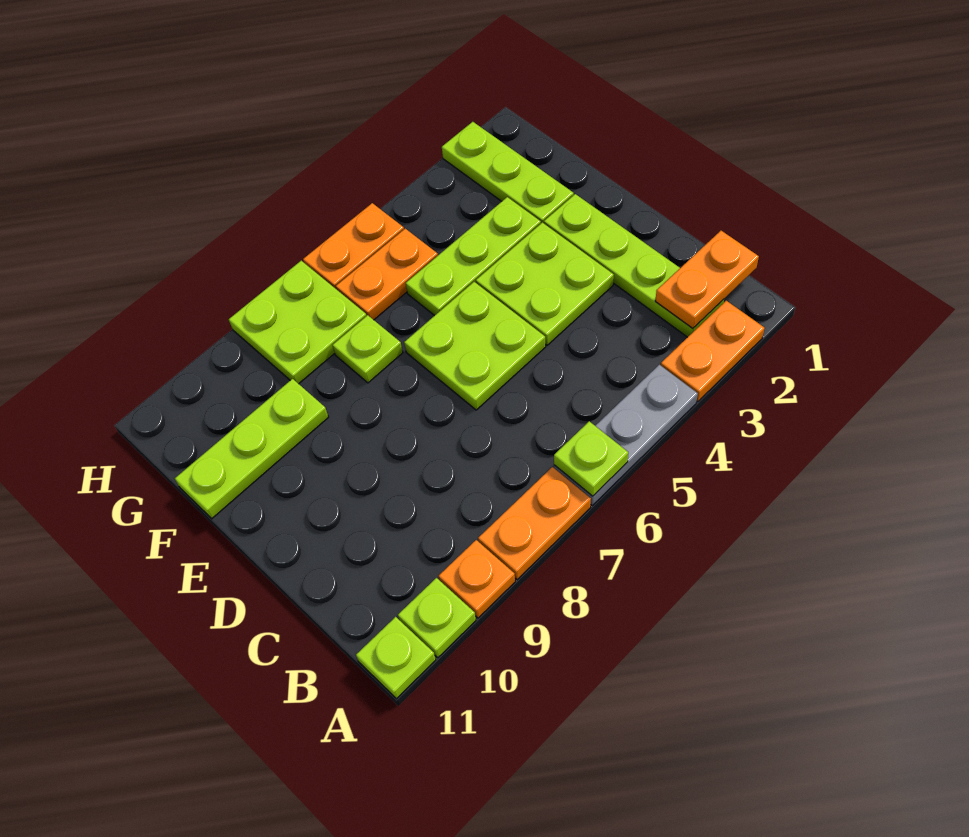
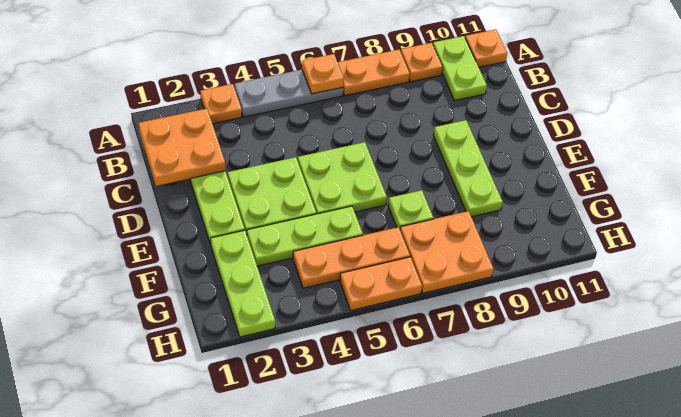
orange 1x2 plate [661,301,765,402] -> orange 1x1 plate [200,84,242,124]
lime 1x1 plate [554,421,628,496] -> orange 1x1 plate [302,54,344,94]
lime 1x1 plate [398,578,476,658] -> lime 1x2 plate [433,36,487,101]
lime 1x1 plate [356,617,436,699] -> orange 1x1 plate [465,29,507,67]
orange 1x2 plate [655,231,759,328] -> orange 2x2 plate [139,108,225,186]
lime 1x3 plate [175,379,328,519] -> lime 1x3 plate turned to [433,120,503,217]
orange 1x2 plate [336,229,438,320] -> orange 1x3 plate [293,227,410,288]
lime 2x2 plate [229,261,366,384] -> orange 2x2 plate [400,211,494,293]

